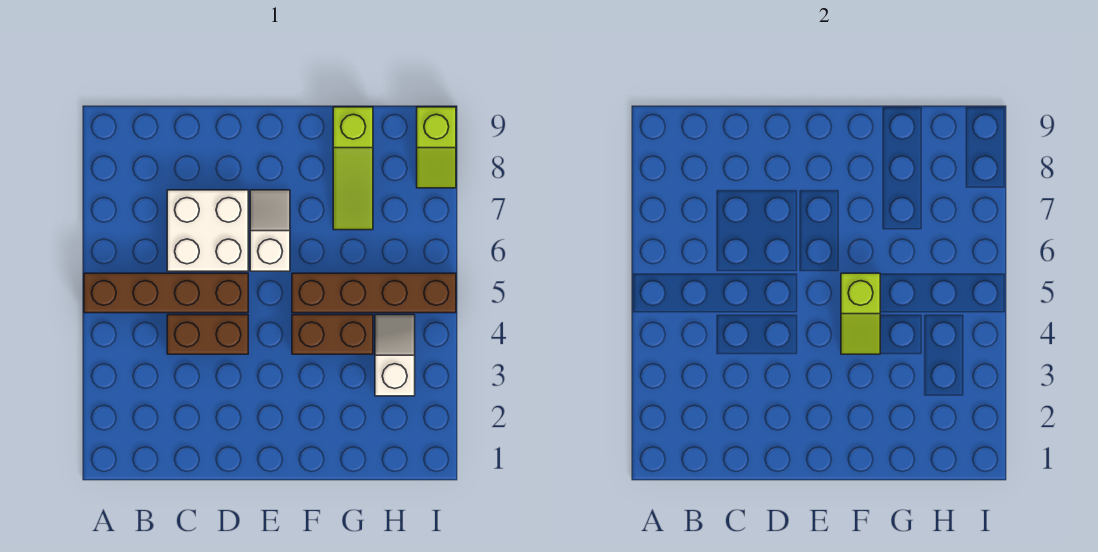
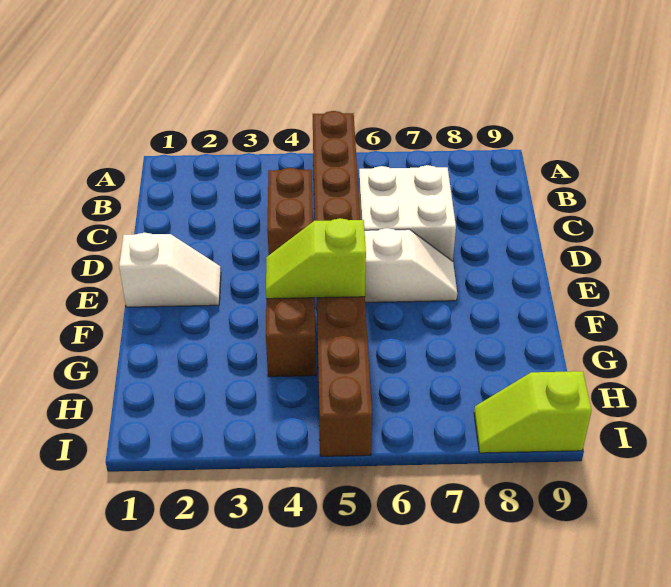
lime 1x3 slope [333,107,373,230] -> none
white 1x2 slope [375,315,415,396] -> white 1x2 slope moved to [119,233,221,307]

